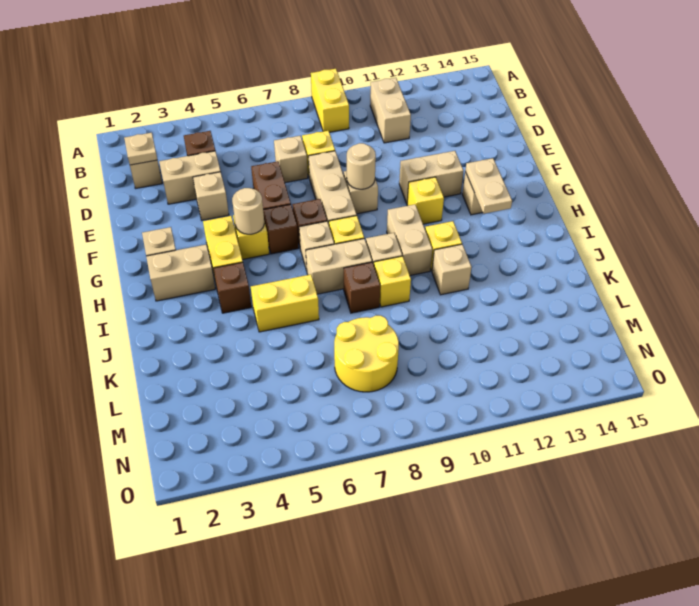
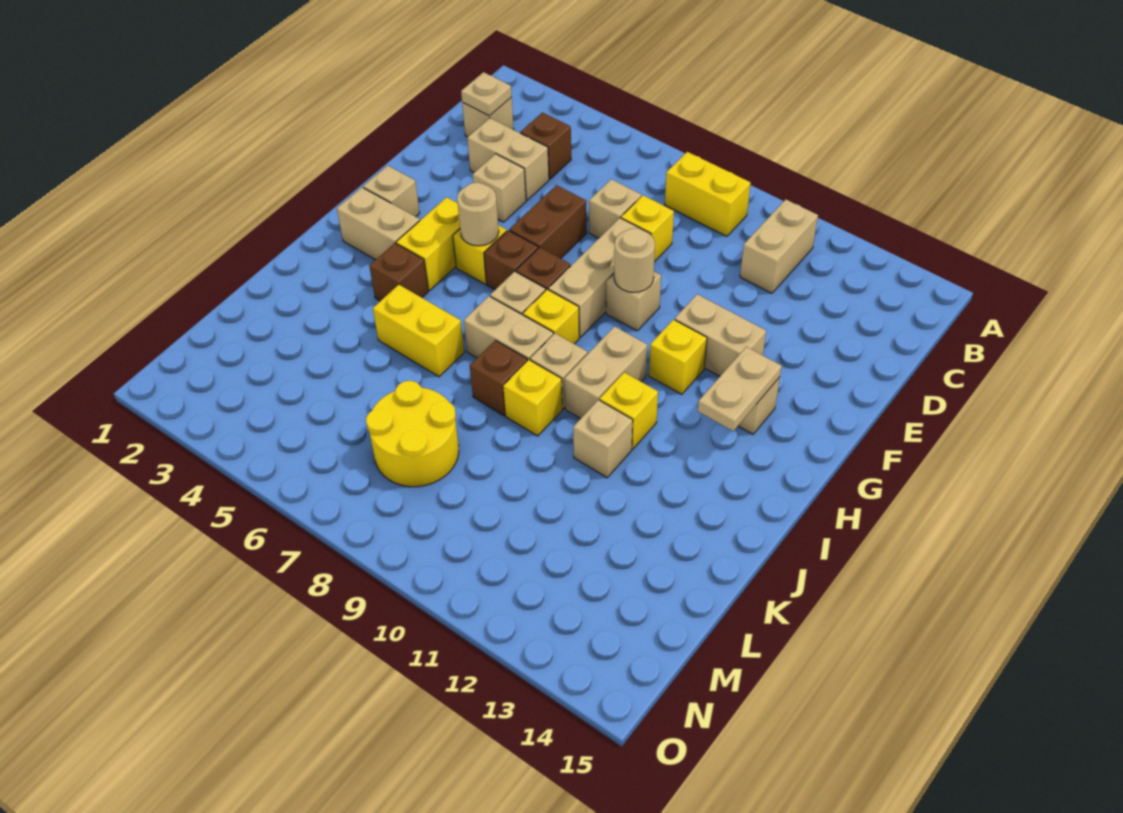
yellow 1x2 brick [311,69,349,132] -> yellow 1x2 brick turned to [665,152,751,236]

